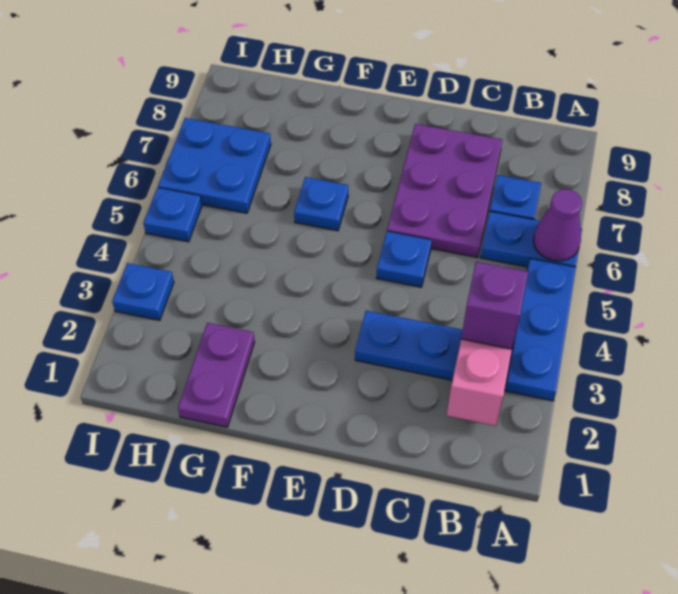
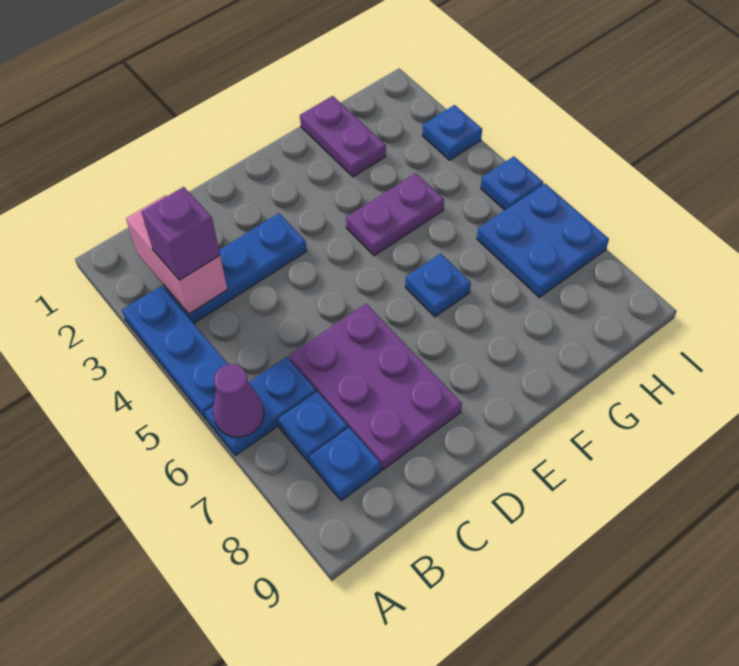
blue 1x1 plate [377,231,432,287] -> blue 1x1 plate moved to [309,427,381,501]
none -> purple 1x2 plate [346,173,444,256]

